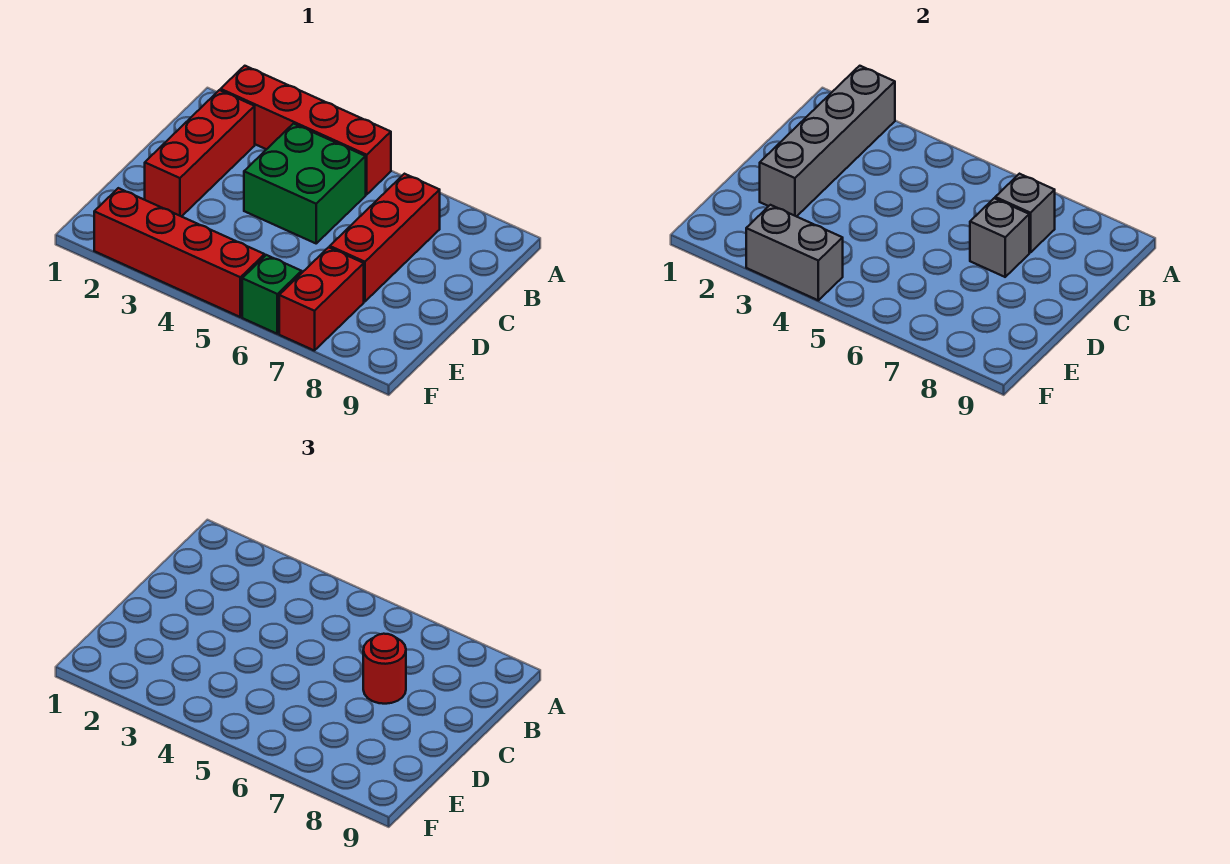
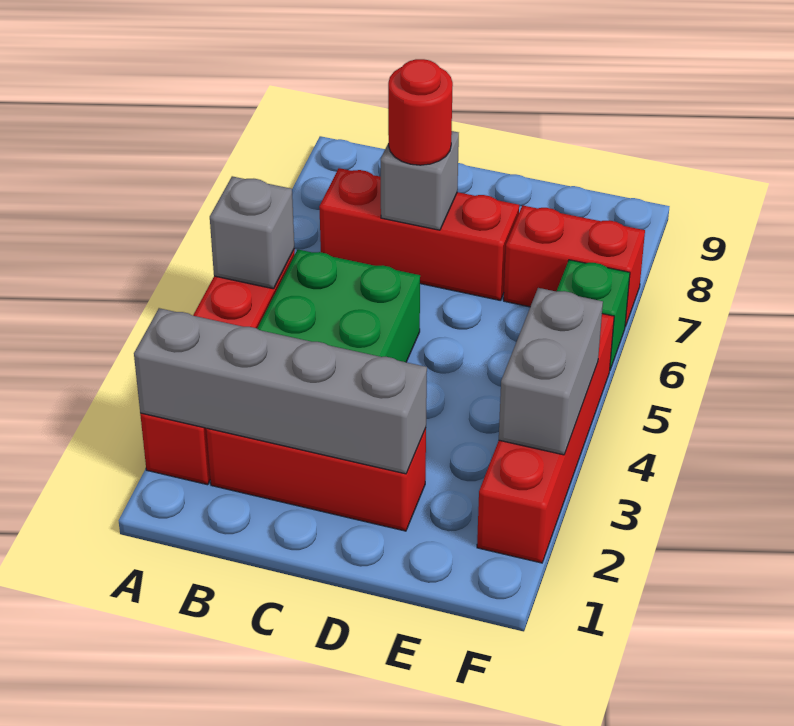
grey 1x1 brick [995,174,1055,253] -> grey 1x1 brick moved to [210,176,294,289]

